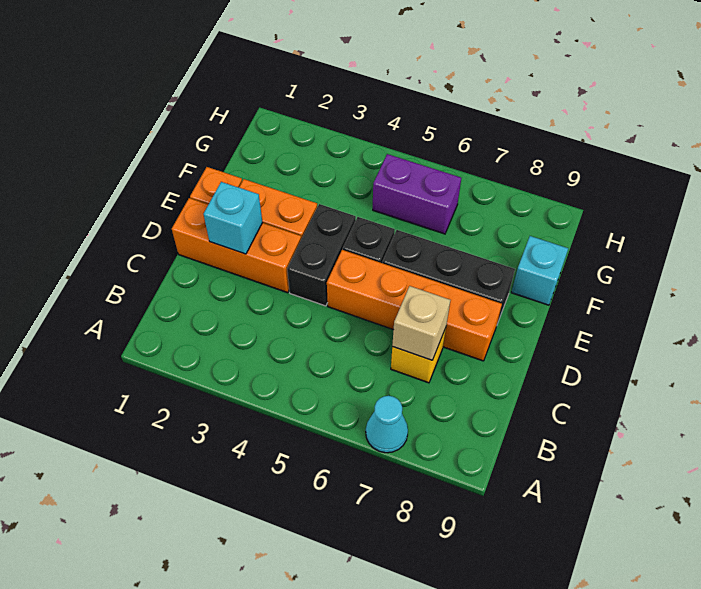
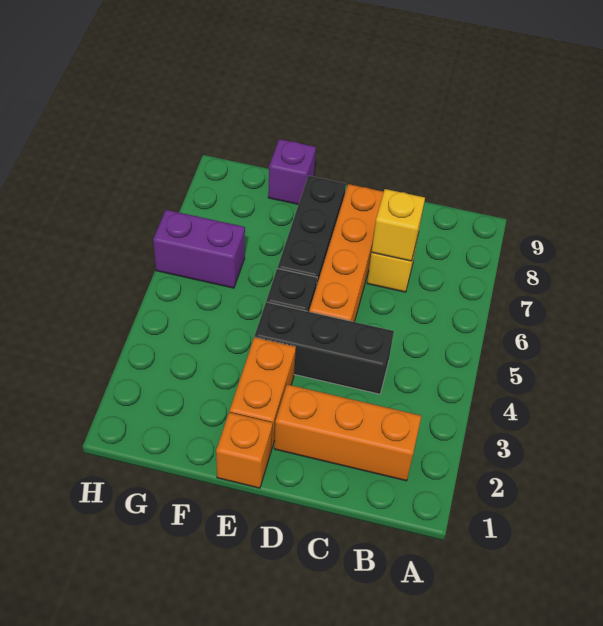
cyan 1x1 cone [366,396,408,453] -> none
tan 1x1 brick [392,286,450,360] -> yellow 1x1 brick [372,189,425,261]
orange 1x3 brick [172,198,301,293] -> orange 1x3 brick turned to [274,384,421,481]
cyan 1x1 brick [203,182,263,254] -> none
black 1x2 brick [287,204,356,306] -> black 1x3 brick [255,302,394,394]
cyan 1x1 brick [511,236,568,305] -> purple 1x1 brick [268,139,316,204]
purple 1x2 brick [373,154,461,234] -> purple 1x2 brick turned to [153,210,245,288]

